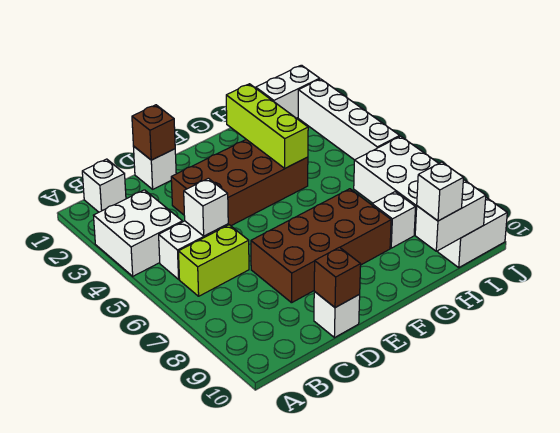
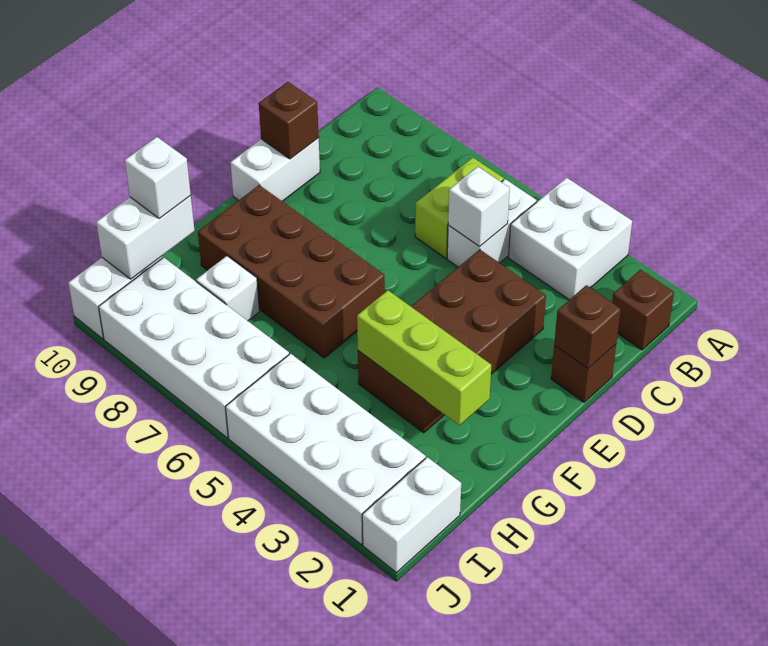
white 1x1 brick [82,159,126,212] -> brown 1x1 brick [612,270,674,350]
white 1x1 brick [133,146,176,189] -> brown 1x1 brick [551,344,616,402]
brown 2x4 brick [251,189,391,303] -> brown 2x4 brick turned to [198,185,385,358]
white 1x1 brick [314,291,360,338] -> white 1x2 brick [230,138,320,201]
white 1x4 brick [298,79,400,160] -> white 2x4 brick [226,354,426,544]

